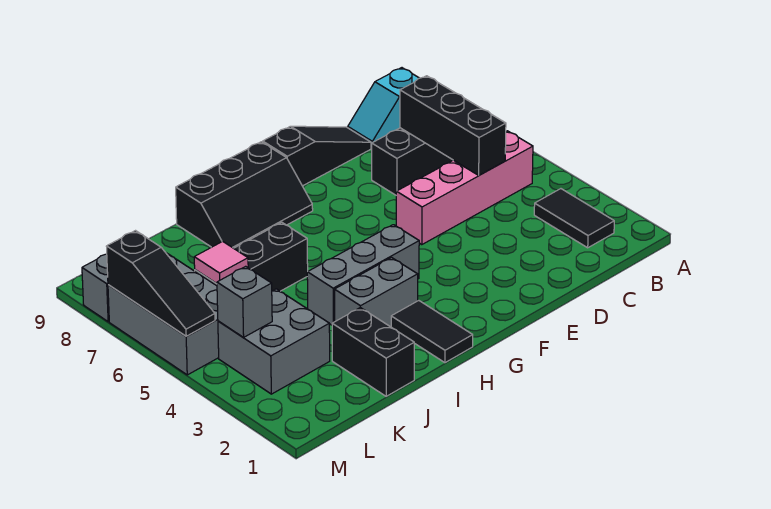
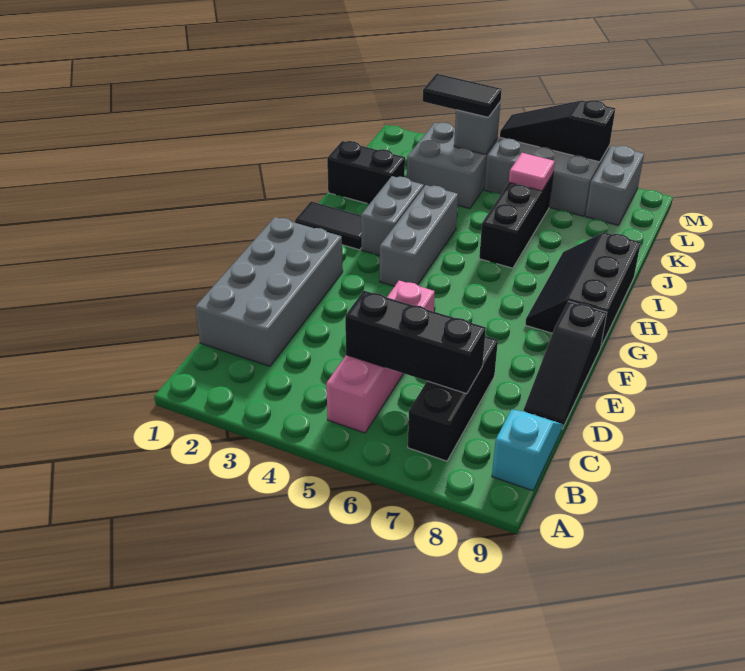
black 1x2 tile [534,189,614,248] -> black 1x2 tile moved to [423,74,502,117]
none -> grey 2x4 brick [195,217,343,366]

